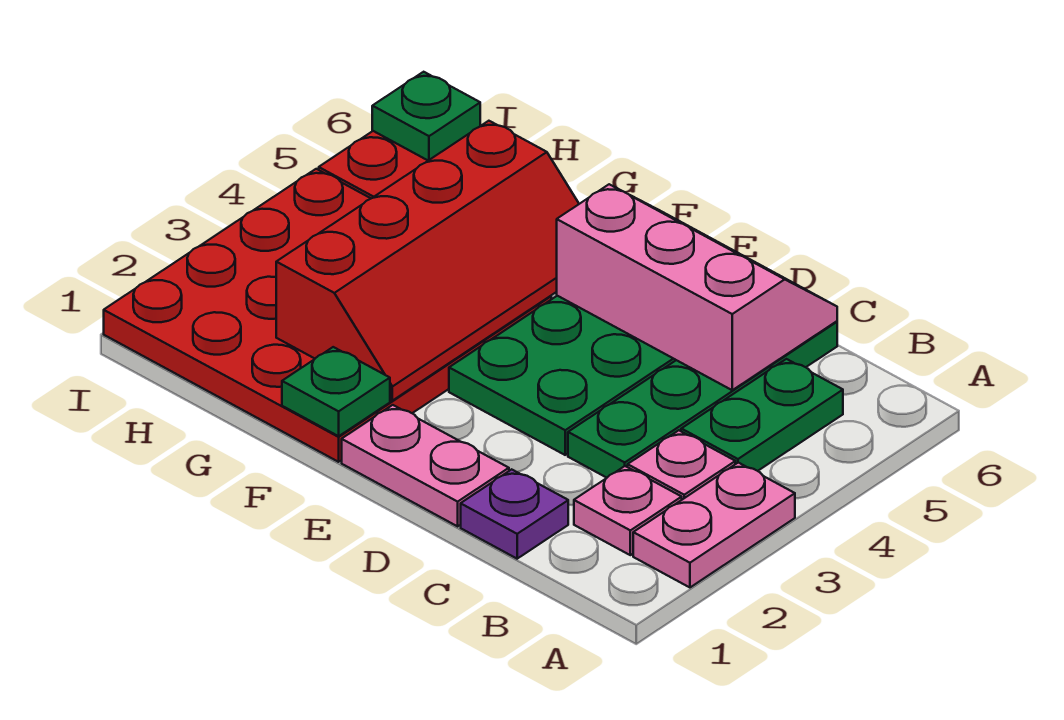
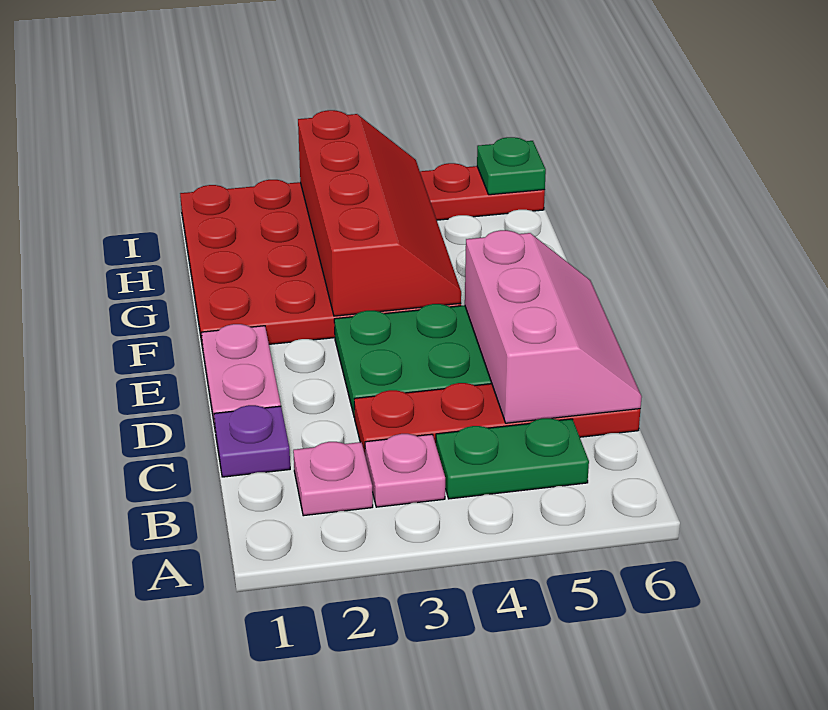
pink 1x2 plate [633,463,795,587] -> none
green 1x4 plate [568,321,837,478] -> red 1x4 plate [354,383,640,453]
green 1x1 plate [282,347,390,436] -> none
red 2x4 slope [276,121,579,401] -> red 2x4 slope turned to [298,110,461,316]

